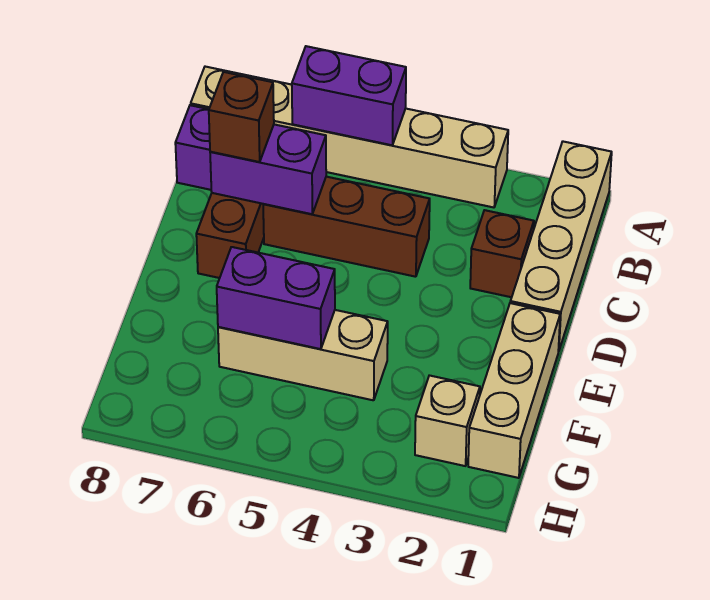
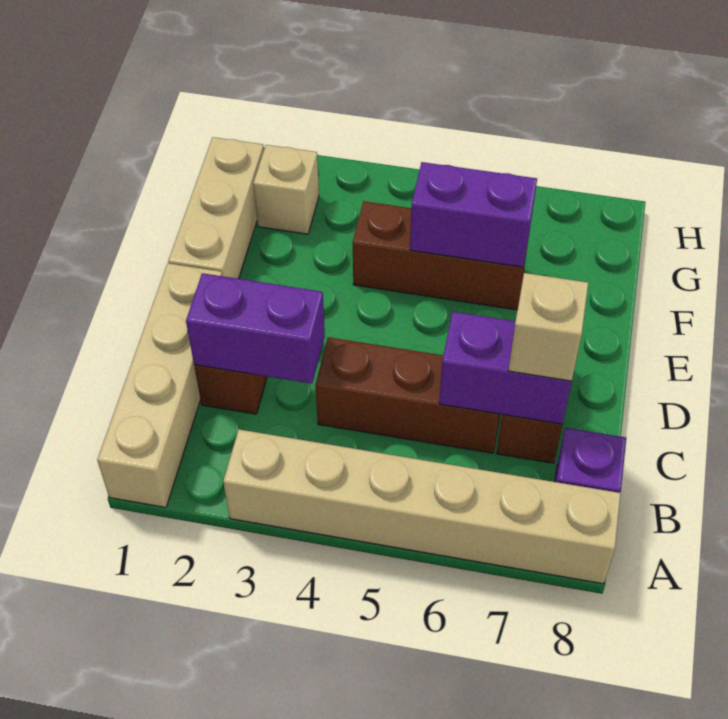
purple 1x2 brick [292,46,406,145] -> purple 1x2 brick moved to [186,273,325,384]
brown 1x1 brick [209,72,274,162] -> tan 1x1 brick [508,273,588,381]
tan 1x3 brick [218,310,388,400] -> brown 1x3 brick [353,201,529,310]

